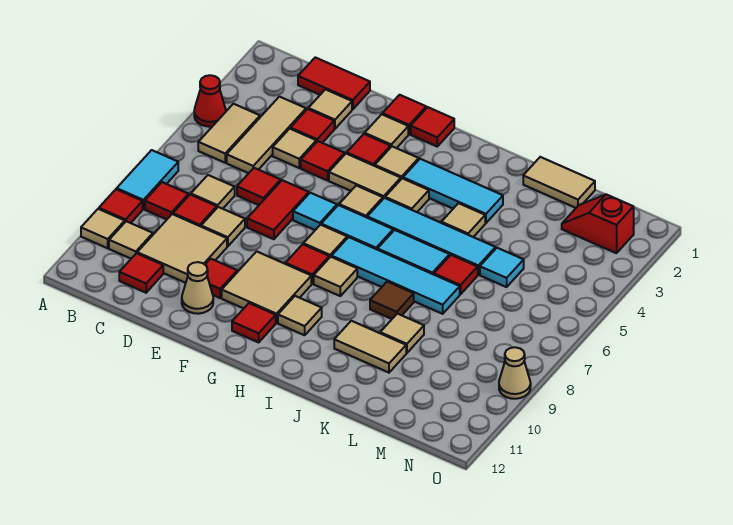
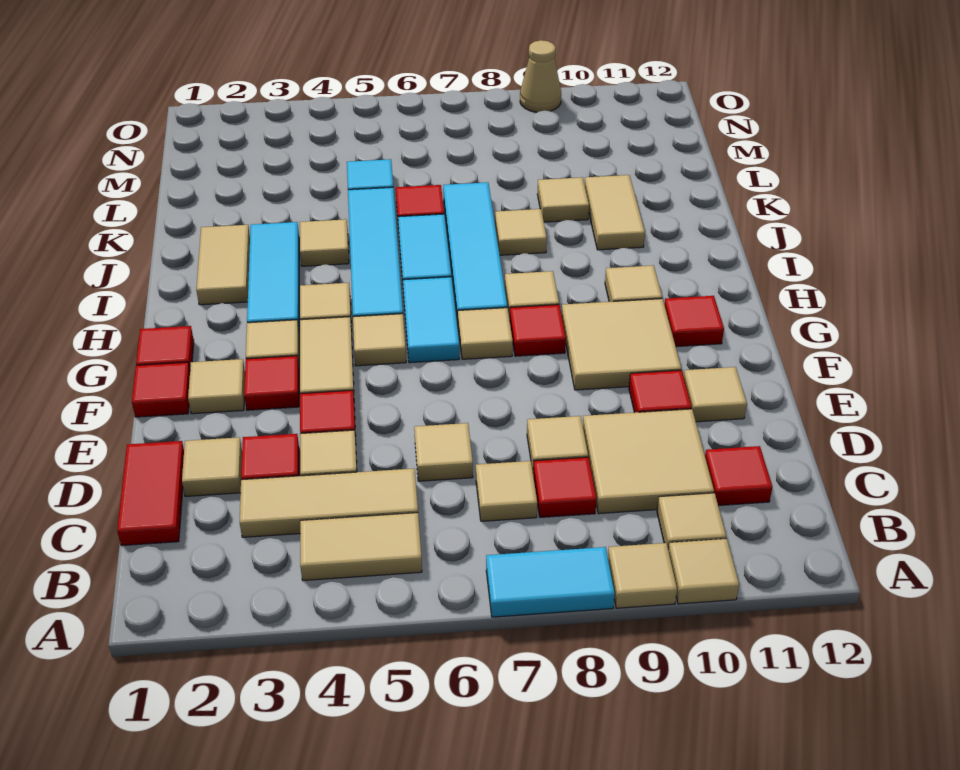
red 1x1 cone [194,75,226,127] -> none
red 1x1 tile [99,189,143,223] -> tan 1x1 tile [608,543,677,608]
red 1x1 tile [145,182,189,219] -> none
red 1x1 tile [237,168,281,205] -> tan 1x1 tile [414,423,473,481]
red 1x2 tile [247,180,309,239] -> none
tan 1x1 cone [182,262,213,314] -> tan 1x1 tile [684,367,747,422]
cyan 1x1 tile [293,193,337,230] -> none
brown 1x1 tile [370,282,414,319] -> tan 1x1 tile [495,209,547,255]
tan 1x2 tile [523,157,595,208] -> tan 1x2 tile moved to [196,225,250,305]
red 1x2 slope [562,194,634,253] -> none

